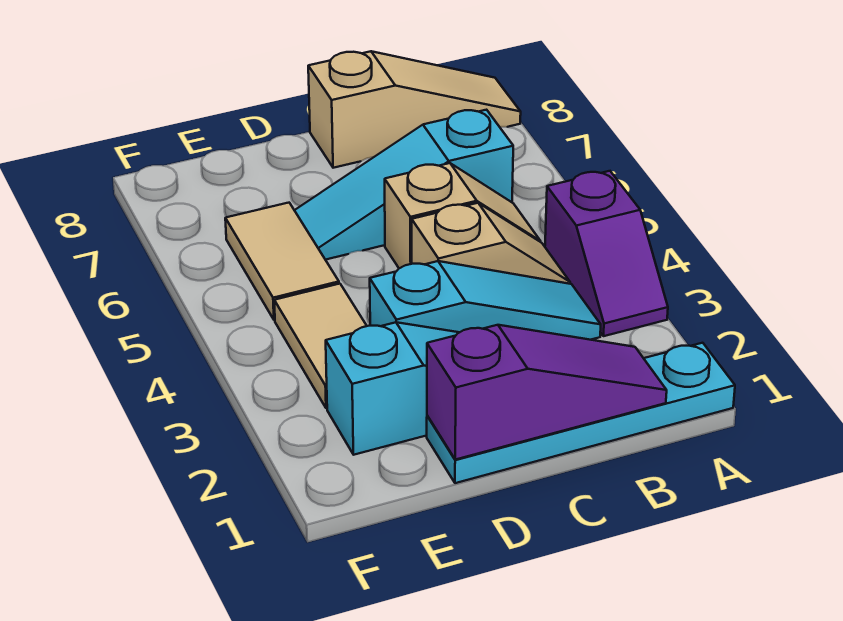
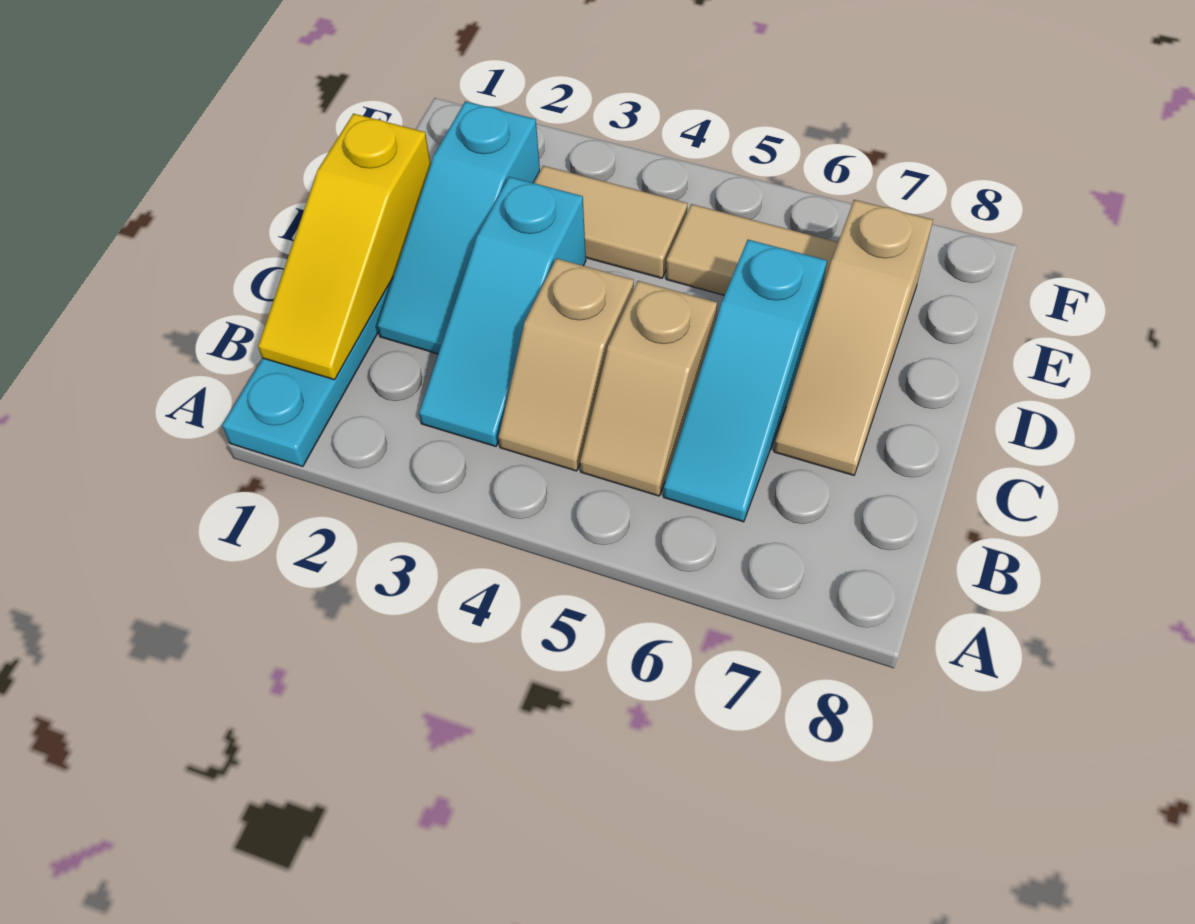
purple 1x2 slope [545,171,668,336] -> none
tan 1x3 slope [308,51,521,168] -> tan 1x3 slope moved to [774,200,933,475]
purple 1x3 slope [427,325,667,460] -> yellow 1x3 slope [258,114,431,380]
cyan 1x3 slope [294,110,513,260] -> cyan 1x3 slope turned to [663,240,827,522]

